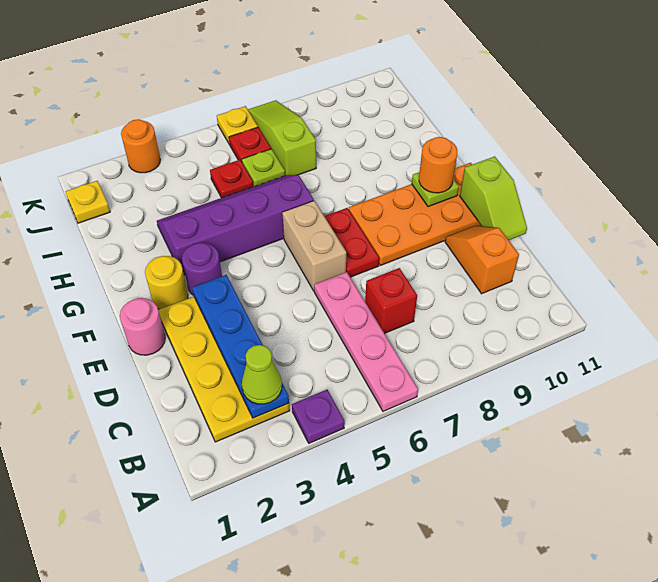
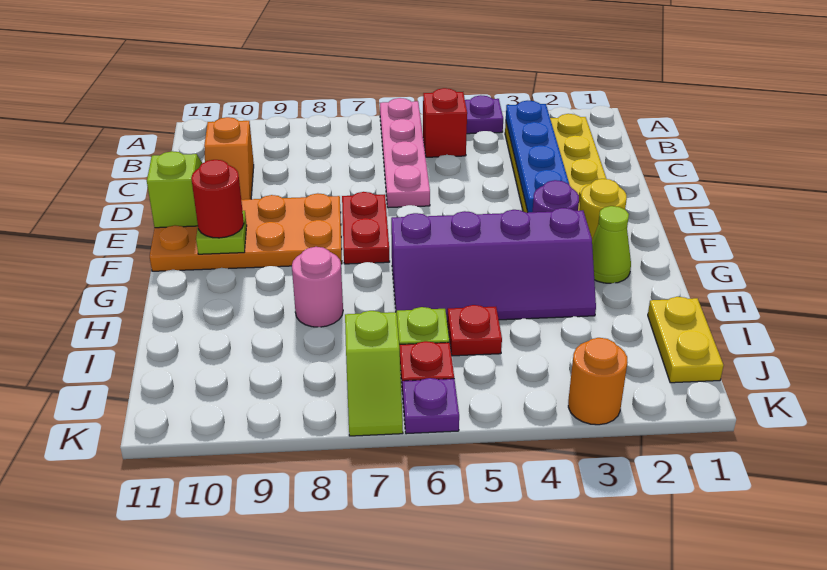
lime 1x1 cone [242,345,282,404] -> lime 1x1 cone moved to [592,206,631,283]
red 1x1 brick [365,268,417,333] -> red 1x1 brick moved to [423,88,467,157]
pink 1x1 round brick [120,298,165,355] -> pink 1x1 round brick moved to [292,247,343,327]
tan 1x2 brick [282,201,346,291] -> none
orange 1x1 round brick [419,137,457,193] -> red 1x1 round brick [191,160,244,238]
lime 1x3 slope [248,100,316,175] -> lime 1x2 slope [345,311,403,436]
yellow 1x1 plate [65,181,110,223] -> yellow 1x2 plate [648,297,724,383]
yellow 1x1 plate [217,106,258,145] -> purple 1x1 plate [402,378,459,434]

